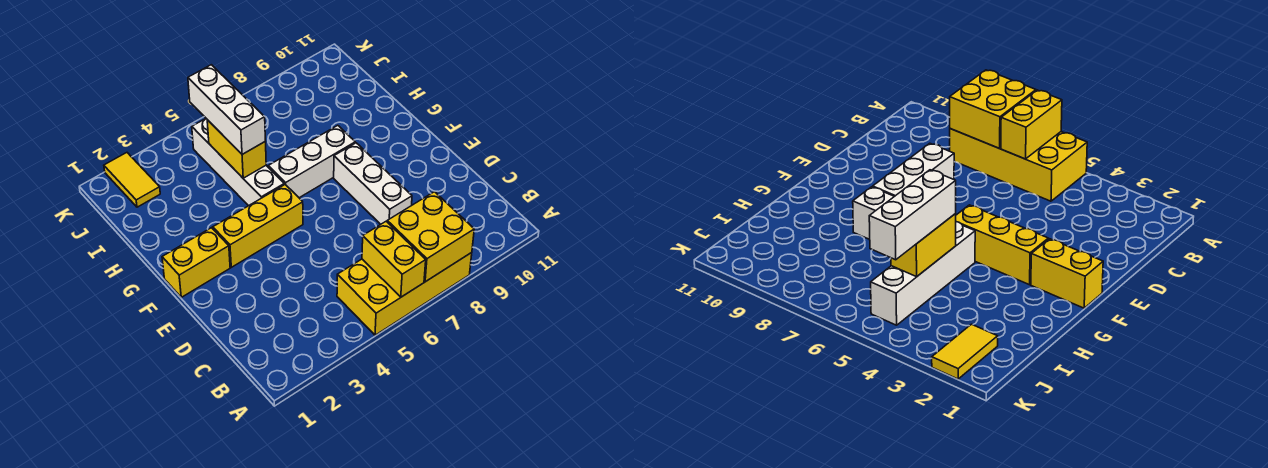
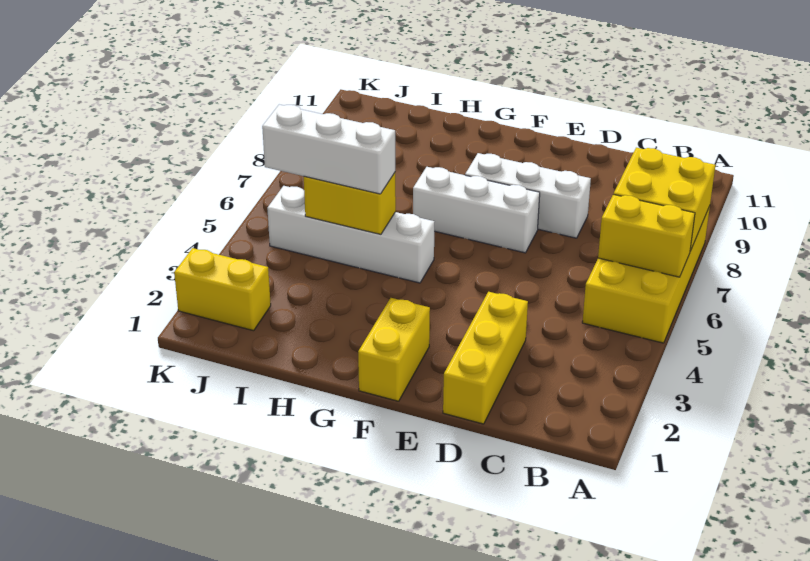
yellow 1x3 brick [213,185,303,267] -> yellow 1x3 brick moved to [443,292,528,424]
white 1x3 brick [268,125,355,198] -> white 1x3 brick turned to [413,167,540,253]
yellow 1x2 tile [104,153,160,207] -> yellow 1x2 brick [174,248,271,331]

